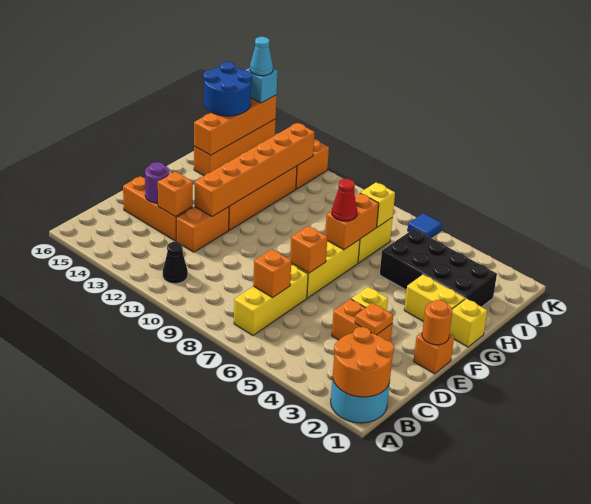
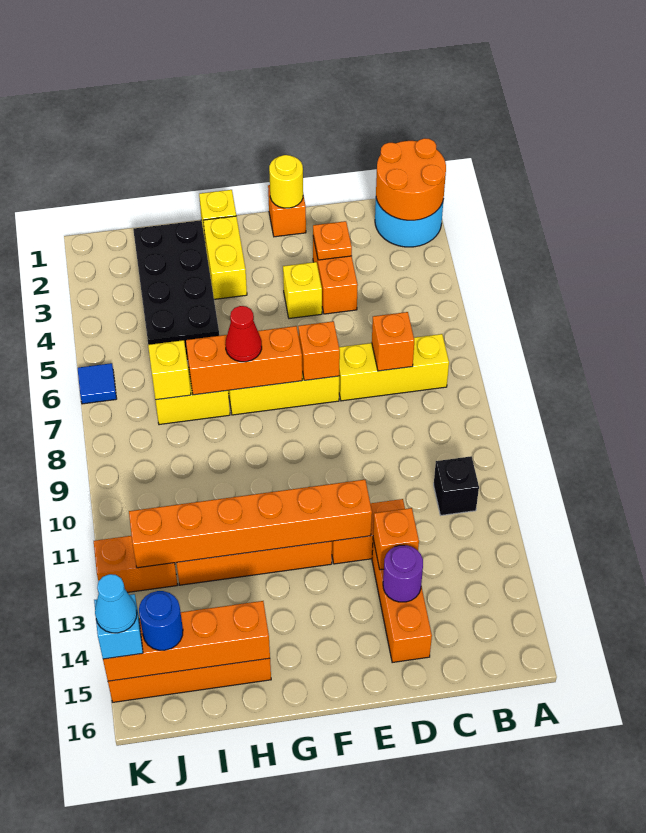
black 1x1 cone [163,242,188,284] -> black 1x1 brick [434,456,479,515]
orange 1x1 round brick [422,300,452,345] -> yellow 1x1 round brick [269,155,303,208]
orange 1x2 brick [325,193,379,250] -> orange 1x3 brick [186,326,302,395]
blue 2x2 round brick [203,62,252,116] -> blue 1x1 round brick [139,591,183,650]

